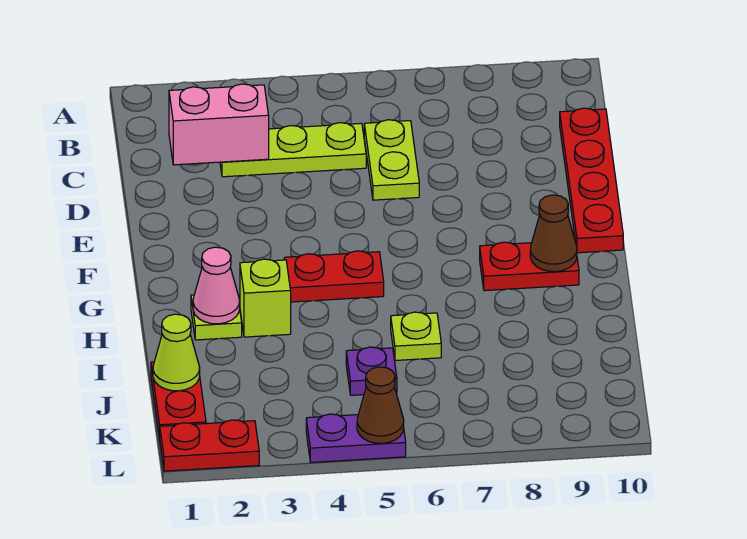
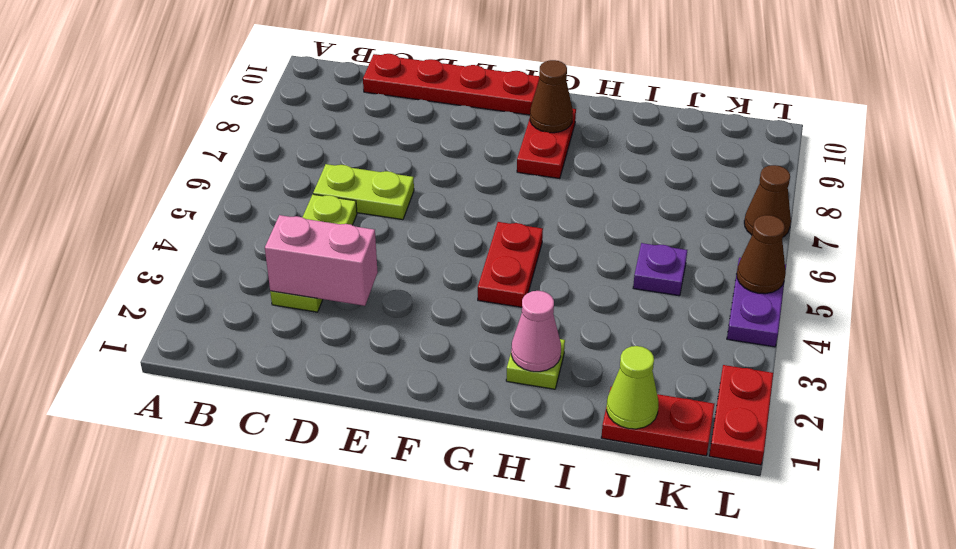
pink 1x2 brick [169,84,269,165] -> pink 1x2 brick turned to [265,215,378,306]
lime 1x1 brick [240,259,291,337] -> none
lime 1x1 plate [391,312,441,361] -> none
none -> brown 1x1 cone [744,165,791,237]

